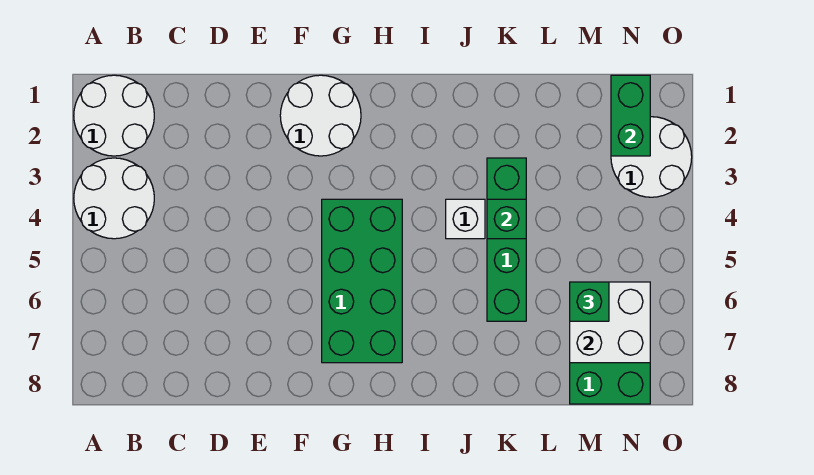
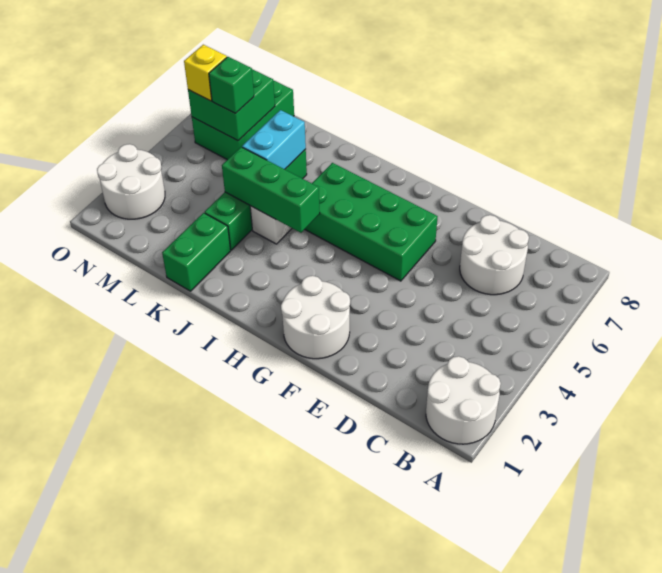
white 2x2 round brick [74,158,154,239] -> white 2x2 round brick moved to [460,215,529,295]
green 2x4 brick [322,199,402,363] -> green 2x4 brick turned to [305,163,438,281]
green 1x1 brick [487,199,526,239] -> green 1x3 brick [222,147,320,233]
none -> cyan 1x2 brick [242,110,306,169]
white 2x2 brick [570,282,650,363] -> green 2x2 brick [188,69,275,141]
green 1x2 brick [611,75,650,156] -> green 1x2 brick moved to [162,213,231,291]
none -> yellow 1x1 brick [184,45,227,101]

